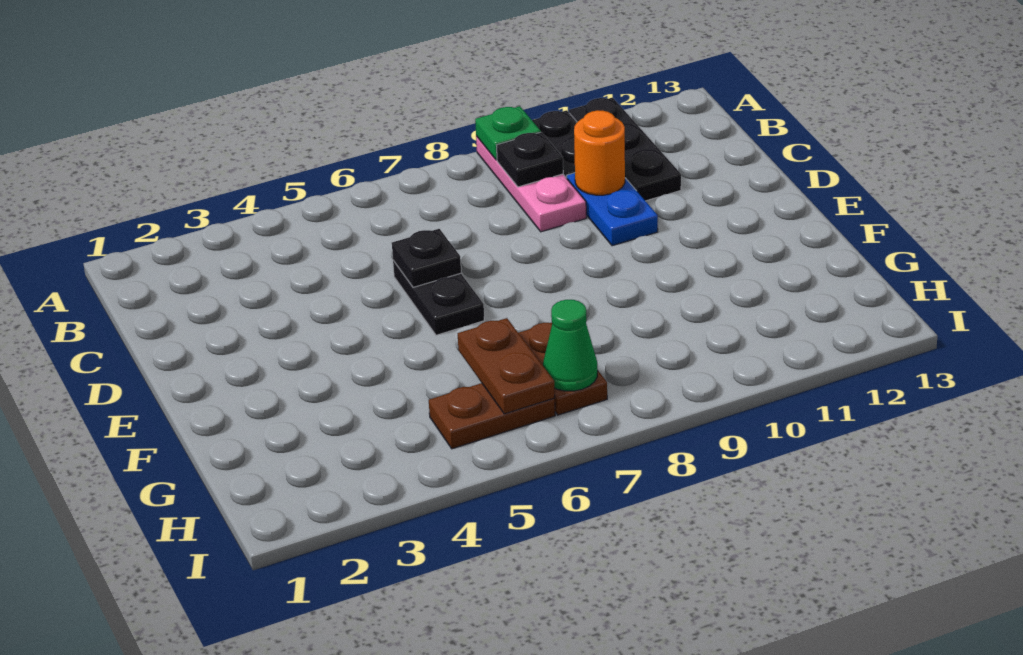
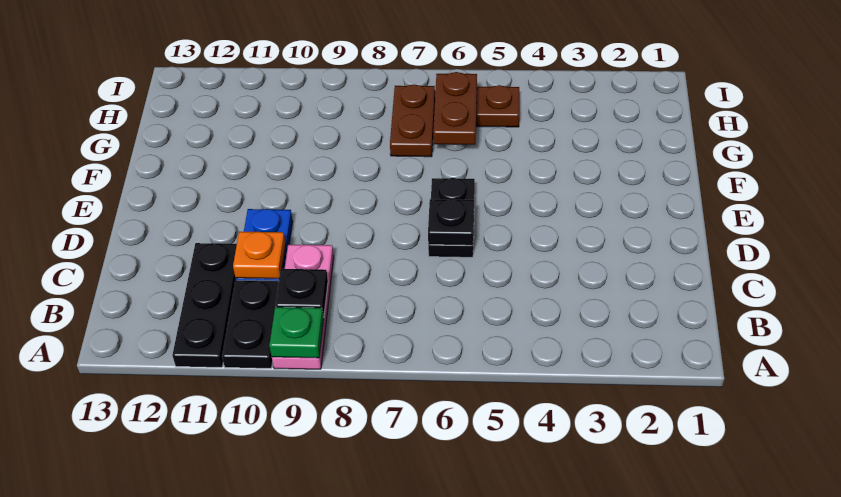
orange 1x1 round brick [574,110,625,195] -> orange 1x1 plate [233,232,286,279]
green 1x1 cone [543,300,598,391] -> none

